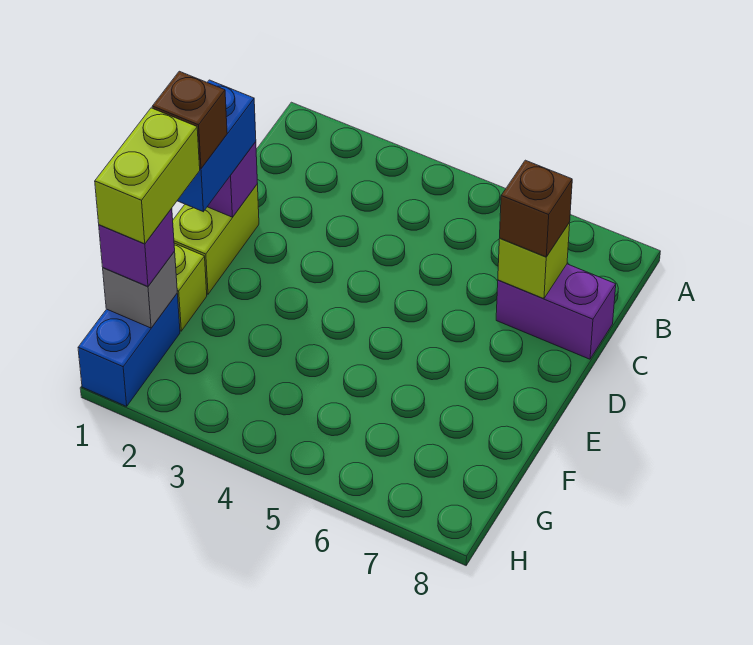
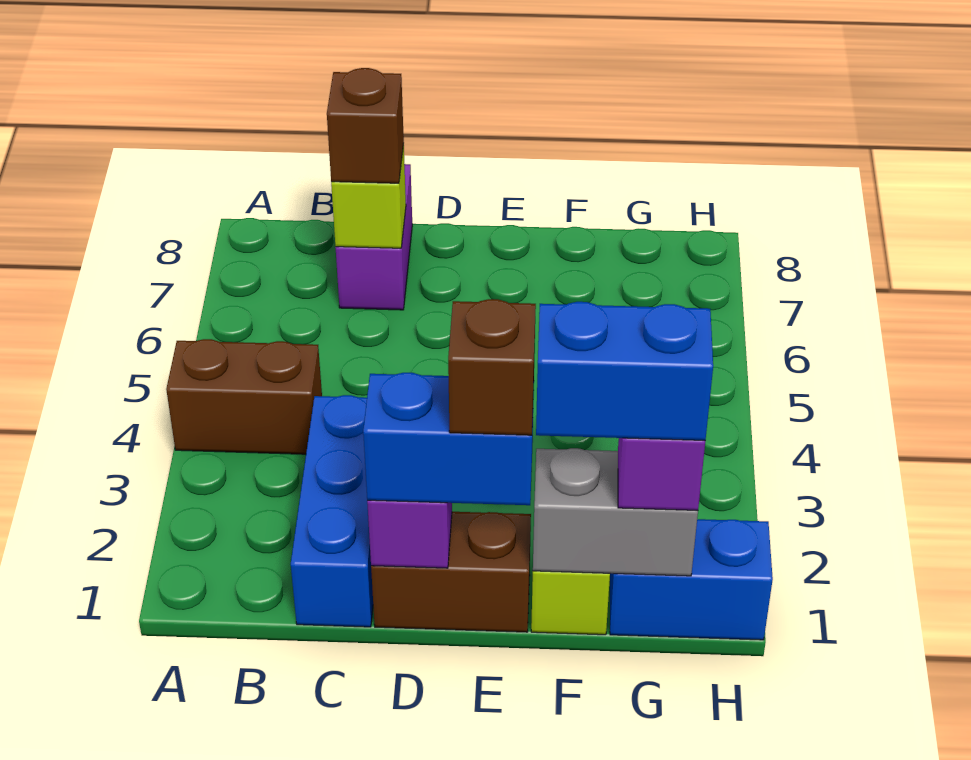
none -> brown 1x2 brick [166,339,322,454]
none -> blue 1x3 brick [291,395,373,627]
lime 1x2 brick [173,184,259,294] -> brown 1x2 brick [371,512,531,632]
lime 1x2 brick [95,108,200,244] -> blue 1x2 brick [536,302,713,440]
grey 1x1 brick [103,252,177,328] -> grey 1x2 brick [533,448,698,576]

